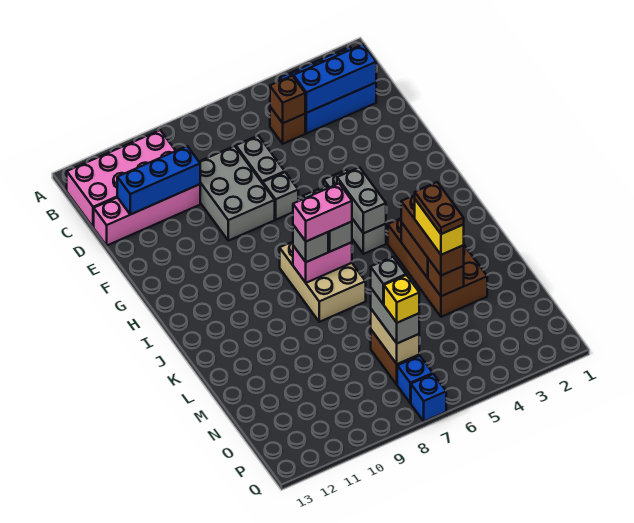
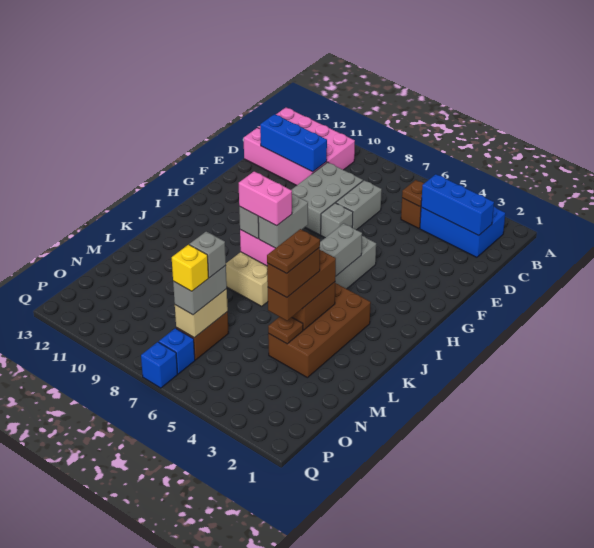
brown 1x1 brick [270,76,305,123] -> brown 1x1 plate [402,180,424,206]
yellow 1x2 brick [415,200,464,255] -> brown 1x2 brick [267,248,320,298]
brown 1x1 brick [428,259,464,296] -> brown 1x1 plate [268,317,303,344]

